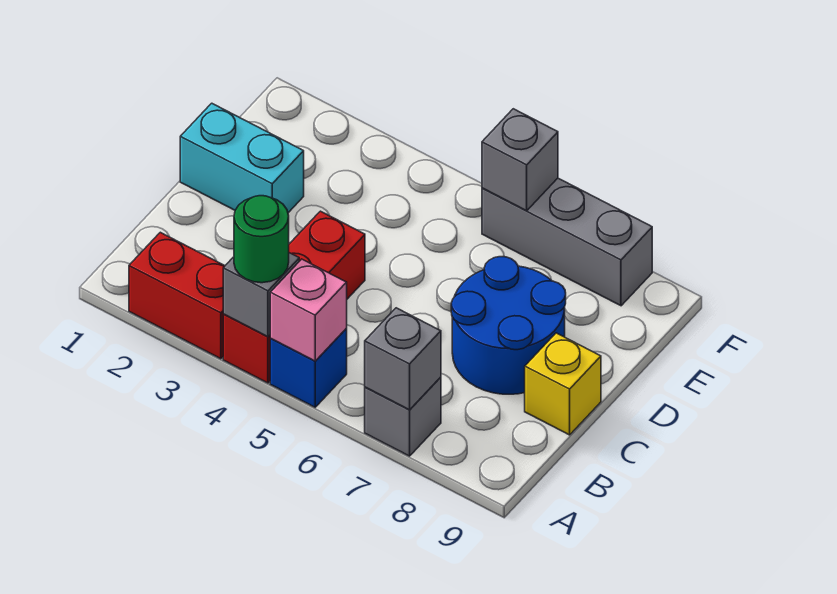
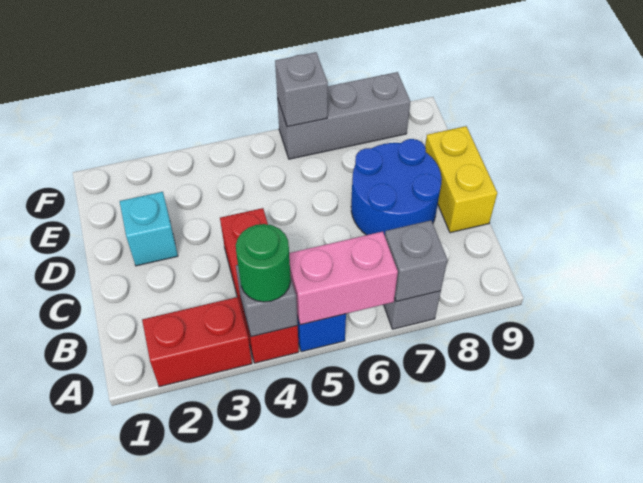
pink 1x1 brick [270,259,347,361] -> pink 1x2 brick [289,232,398,325]
yellow 1x1 brick [525,333,601,435] -> yellow 1x2 brick [425,126,497,233]
cyan 1x2 brick [180,103,304,213] -> cyan 1x1 brick [120,192,178,266]

